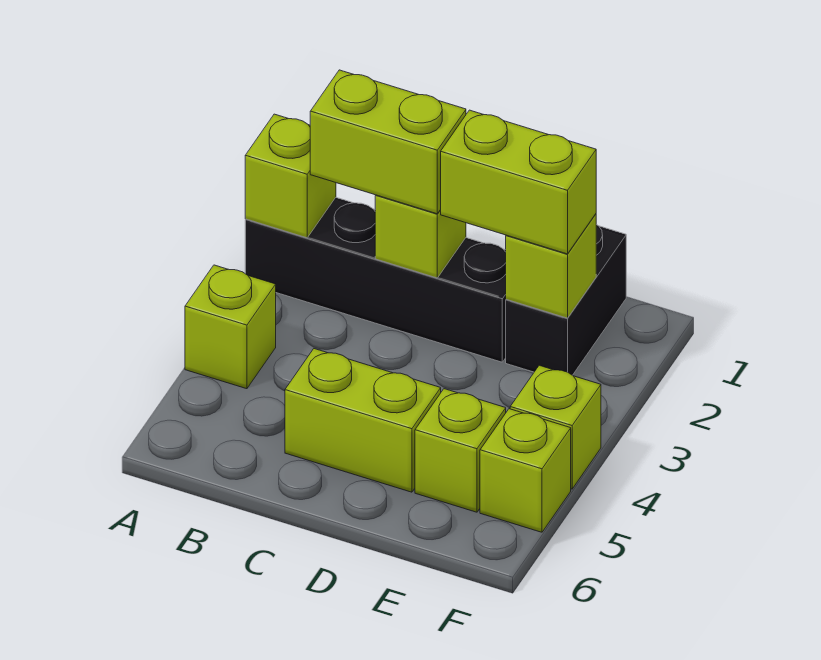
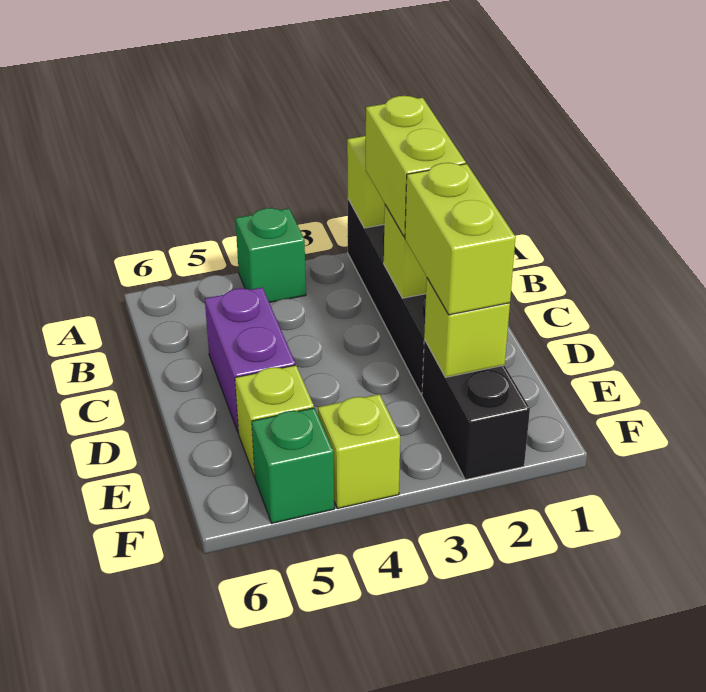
lime 1x1 brick [185,265,276,389] -> green 1x1 brick [235,208,306,303]
lime 1x2 brick [285,349,441,492] -> purple 1x2 brick [205,288,295,433]
black 1x2 brick [506,224,626,375] -> black 1x2 brick turned to [422,339,530,480]
lime 1x1 brick [480,409,571,532] -> green 1x1 brick [252,408,334,523]

